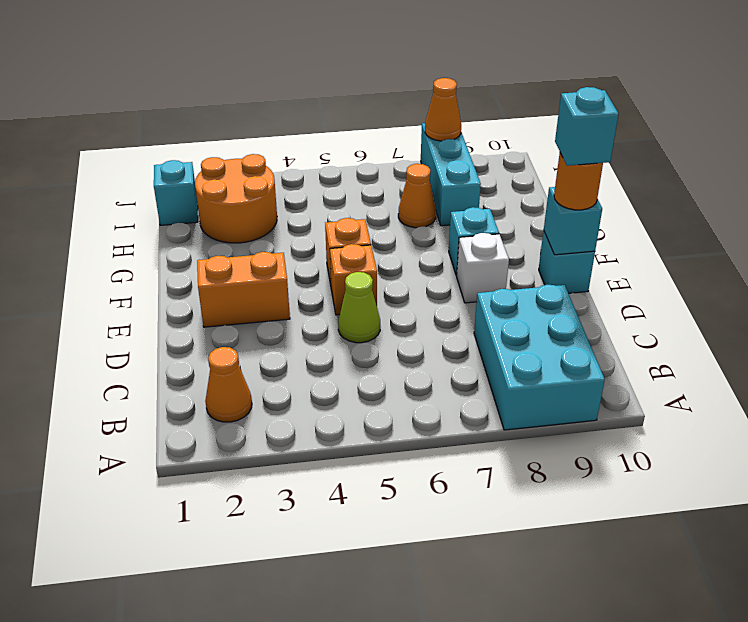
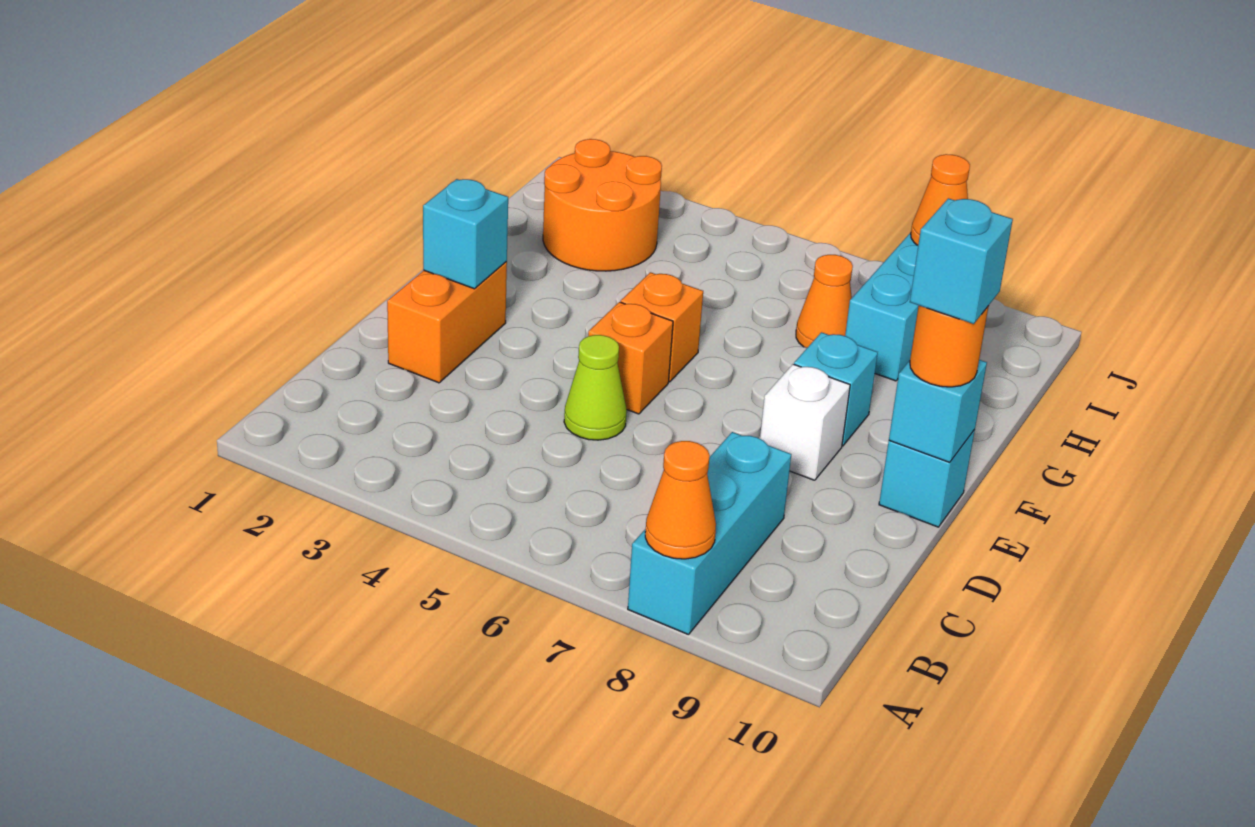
cyan 2x3 brick [474,285,605,430] -> cyan 1x3 brick [628,432,791,635]
orange 1x1 cone [205,347,252,422] -> orange 1x1 cone moved to [645,441,716,559]
orange 1x2 brick [197,252,290,327] -> orange 1x2 brick turned to [387,262,507,383]
cyan 1x1 brick [154,160,198,225] -> cyan 1x1 brick moved to [423,179,508,289]

